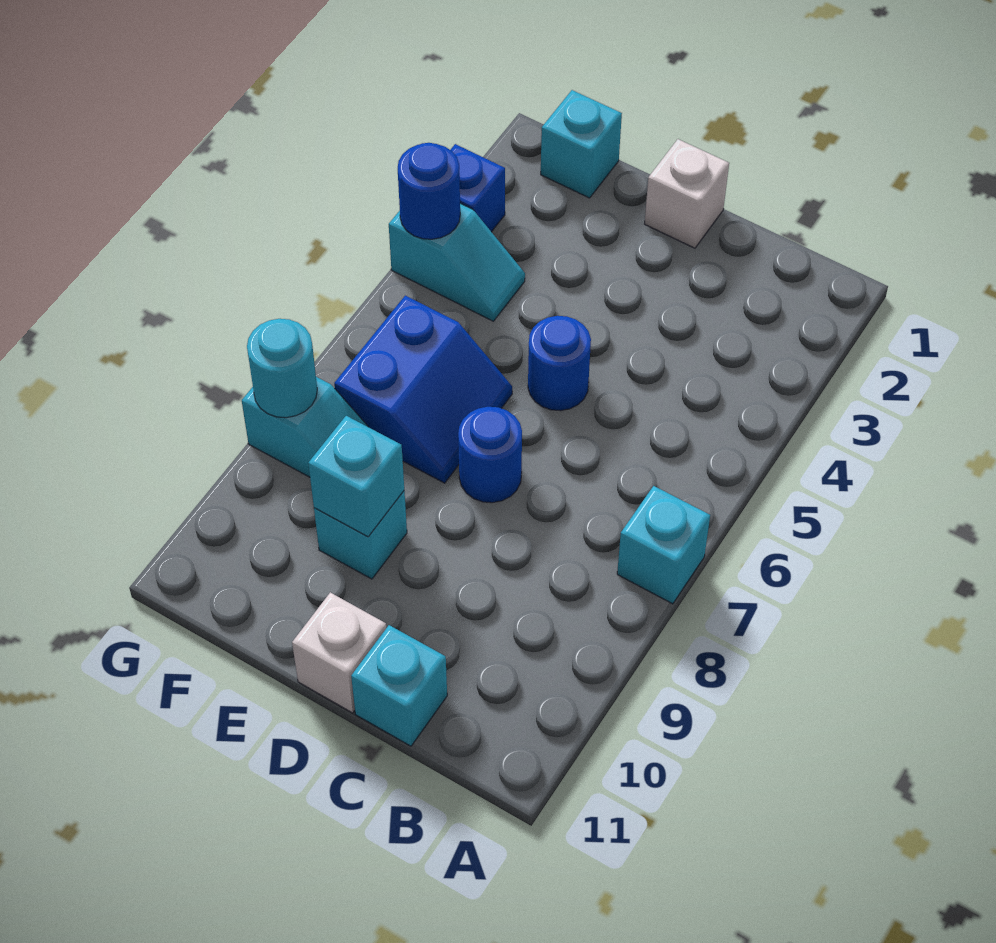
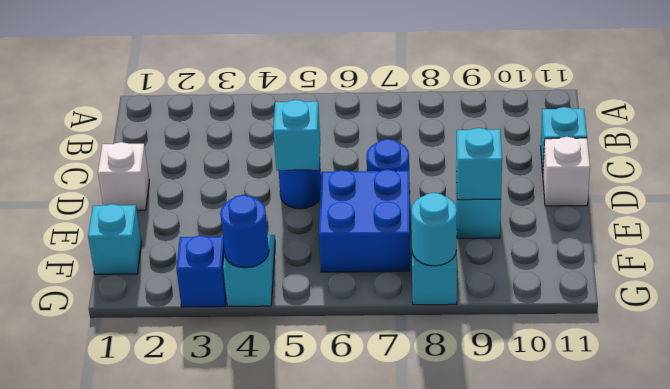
cyan 1x1 brick [617,486,710,604] -> cyan 1x1 brick moved to [273,100,320,170]
blue 2x2 slope [334,296,512,483] -> blue 2x2 brick [319,169,410,272]

